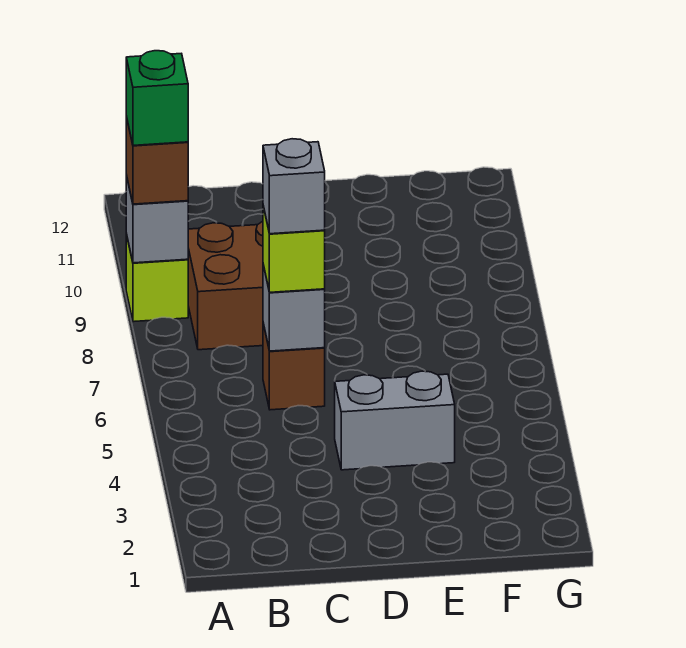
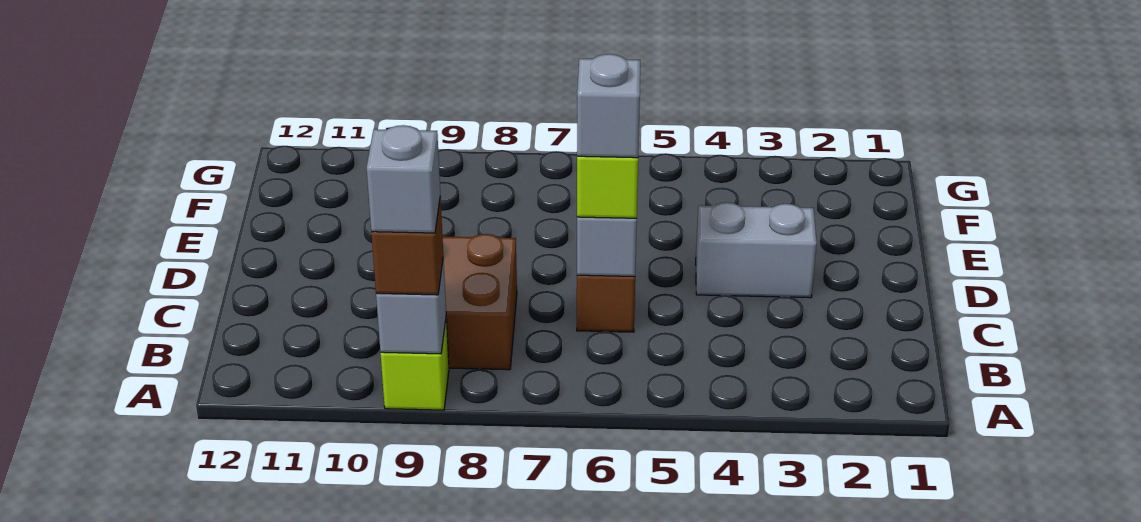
green 1x1 brick [126,51,188,145] -> grey 1x1 brick [367,125,440,233]
grey 1x2 brick [335,371,455,470] -> grey 1x2 brick turned to [696,202,817,298]

